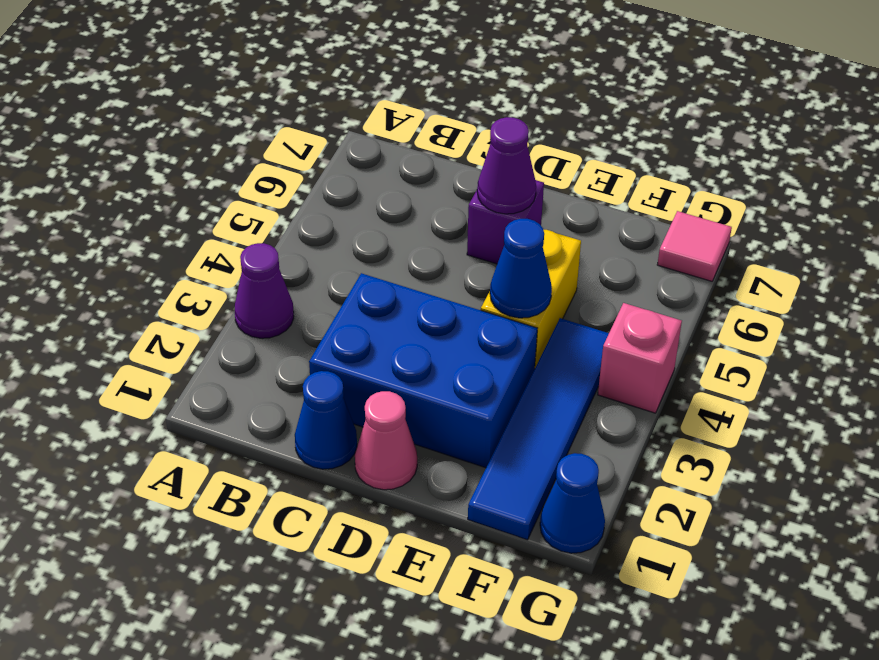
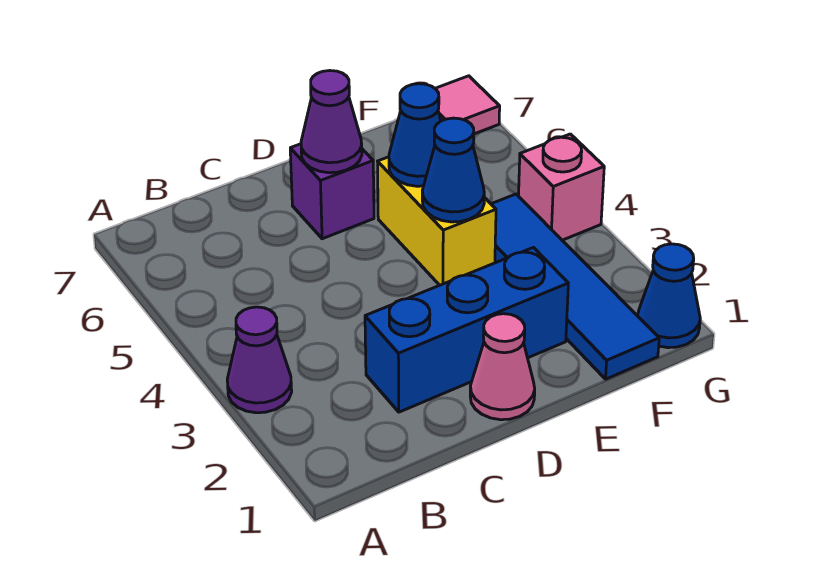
blue 1x1 cone [295,371,357,469] -> blue 1x1 cone moved to [389,84,441,186]
blue 2x3 brick [309,273,537,468] -> blue 1x3 brick [365,248,568,412]

